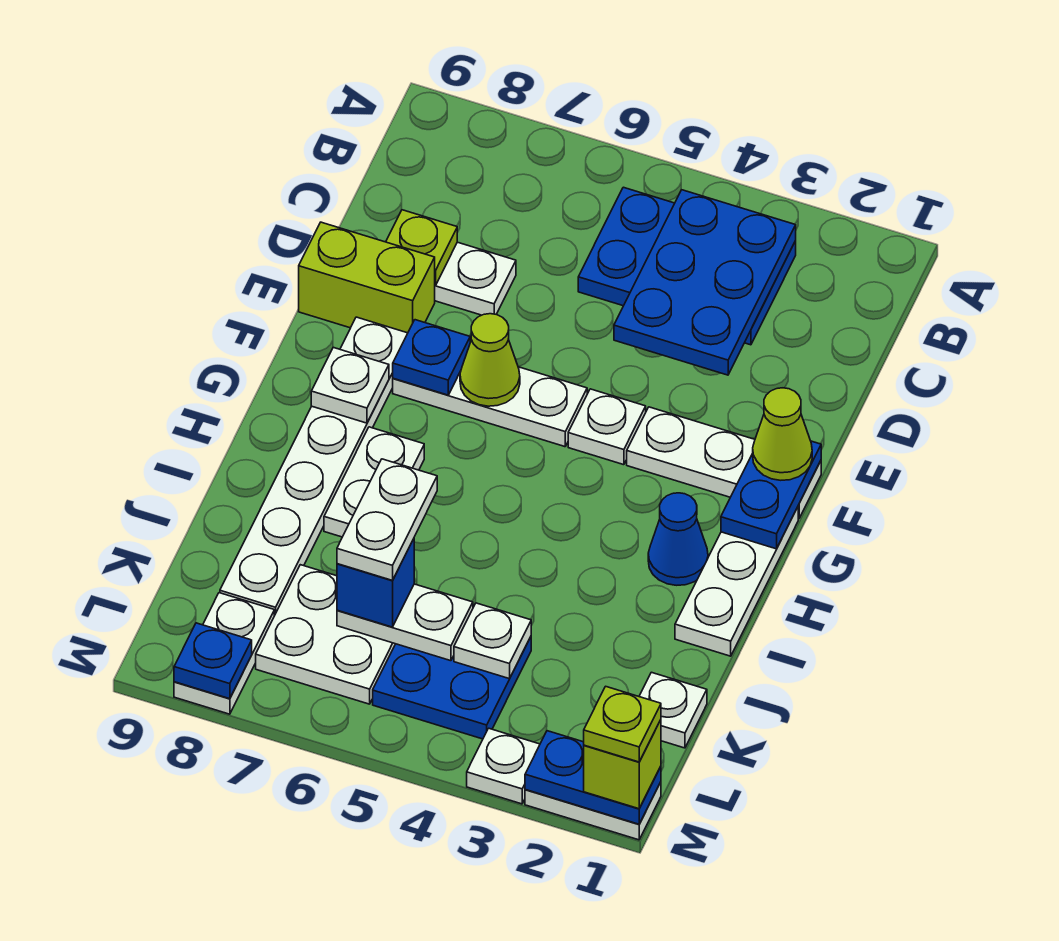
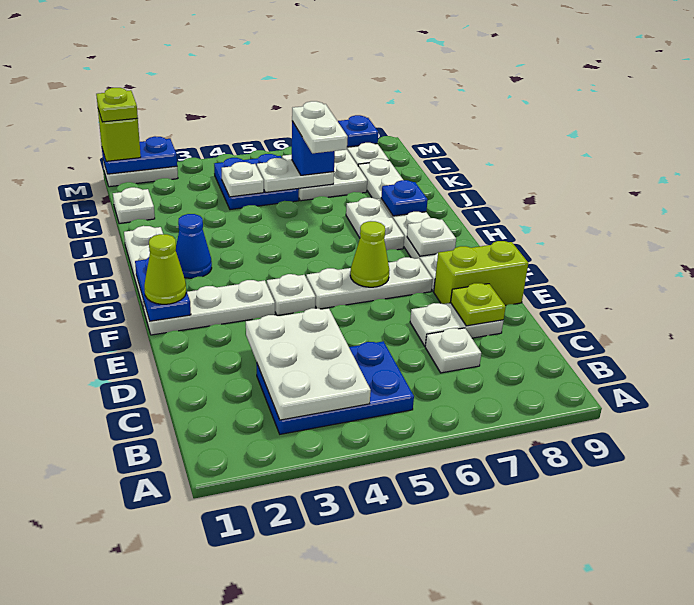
blue 2x3 plate [614,190,796,375] -> white 2x3 plate [246,308,371,420]
blue 1x1 plate [393,320,470,395] -> blue 1x1 plate moved to [381,180,428,216]
white 1x1 plate [467,728,540,804] -> white 1x1 plate moved to [425,328,481,373]

